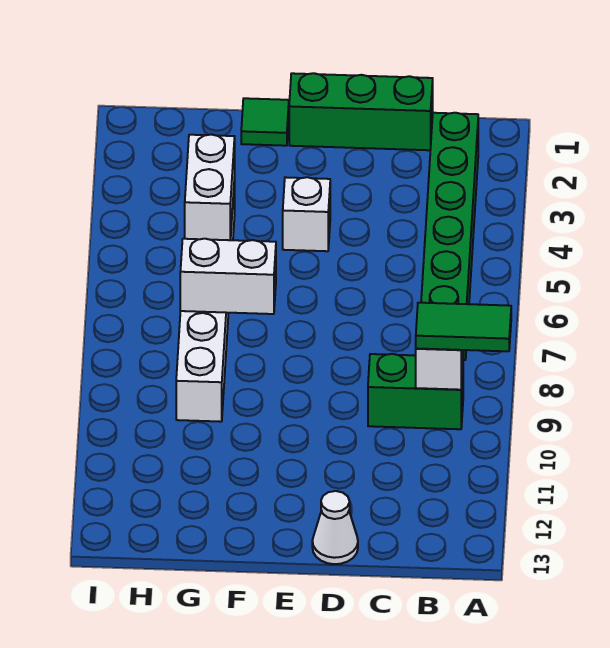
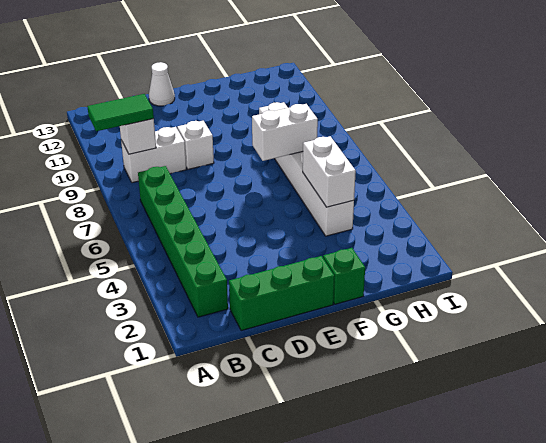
green 1x2 brick [368,354,463,429] -> white 1x2 brick [121,127,186,183]
white 1x1 brick [283,177,330,251] -> white 1x1 brick moved to [177,121,214,169]
green 1x1 tile [241,98,289,146] -> green 1x1 brick [323,248,365,304]

